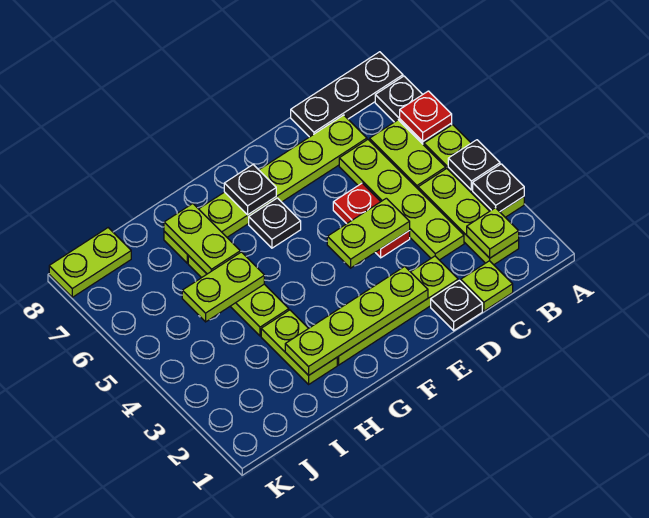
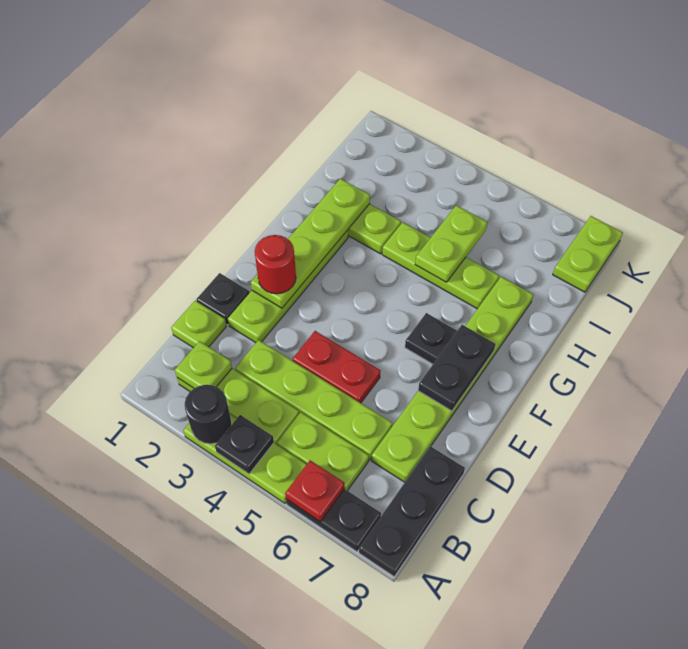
black 1x1 plate [473,164,524,212] -> black 1x1 round brick [185,385,232,444]
lime 1x2 plate [327,198,410,268] -> none
none -> red 1x1 round brick [255,235,296,294]
black 1x1 plate [224,165,276,215] -> black 1x2 plate [418,325,495,411]
lime 1x2 plate [164,204,240,274] -> none

